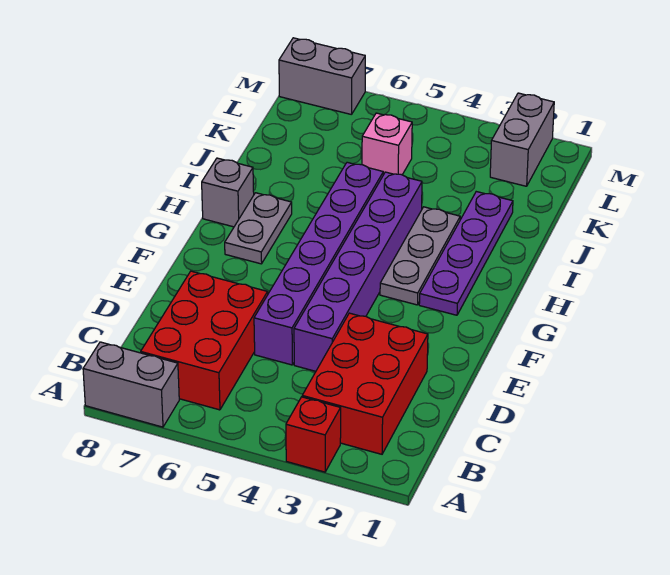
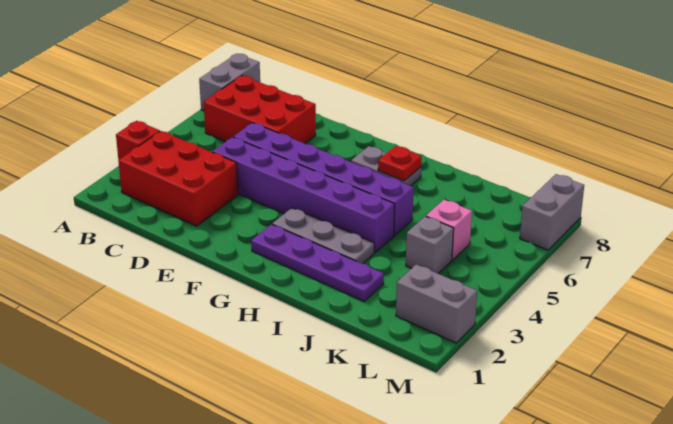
none -> red 1x1 plate [378,146,422,181]
grey 1x1 brick [202,158,254,227] -> grey 1x1 brick moved to [406,216,454,274]

